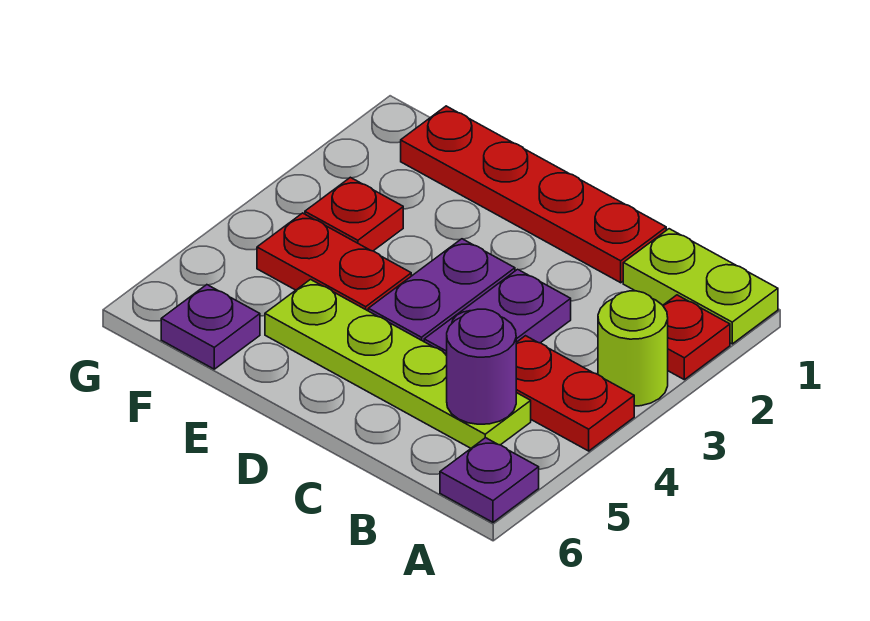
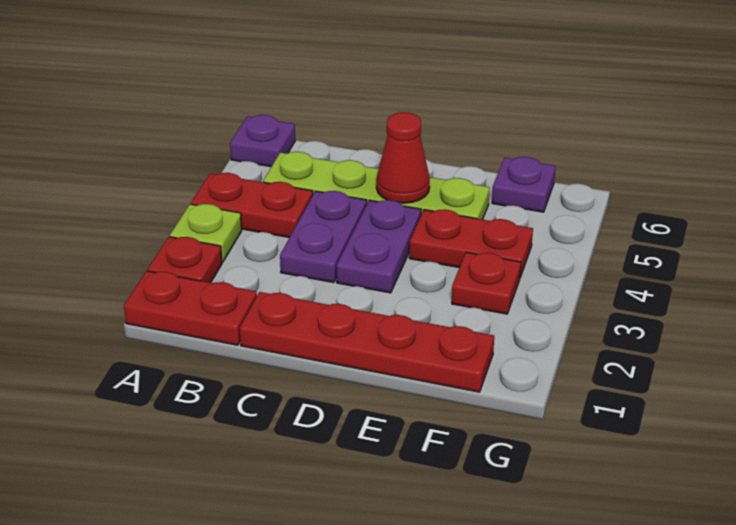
lime 1x2 plate [623,229,778,344] -> red 1x2 plate [124,271,257,345]
lime 1x1 round brick [598,291,668,406] -> lime 1x1 plate [170,204,242,262]
purple 1x1 round brick [447,309,516,424] -> none
none -> red 1x1 cone [376,112,430,203]

